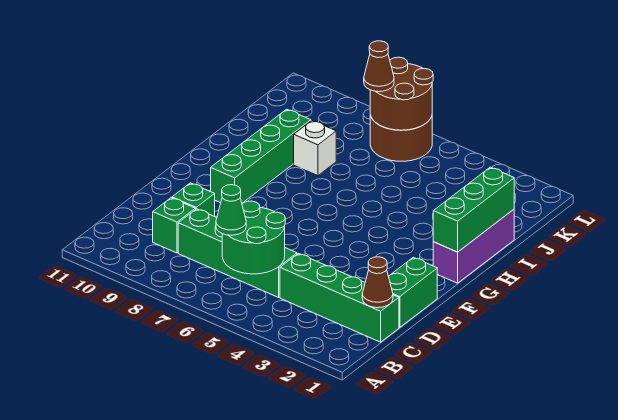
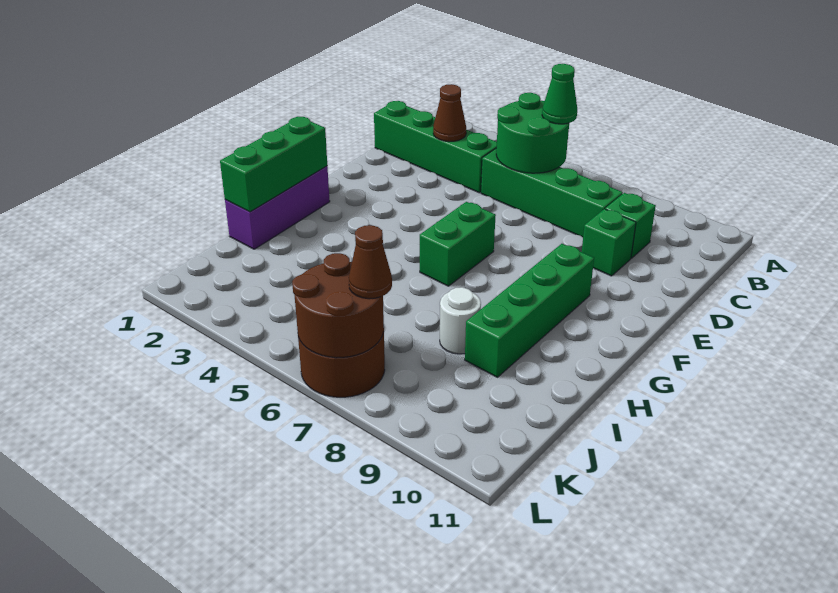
brown 1x1 cone [362,257,393,308] -> brown 1x1 cone moved to [433,84,466,142]
green 1x2 brick [389,257,437,327] -> green 1x2 brick moved to [420,202,496,286]
white 1x1 brick [294,121,336,176] -> white 1x1 round brick [440,287,481,354]

